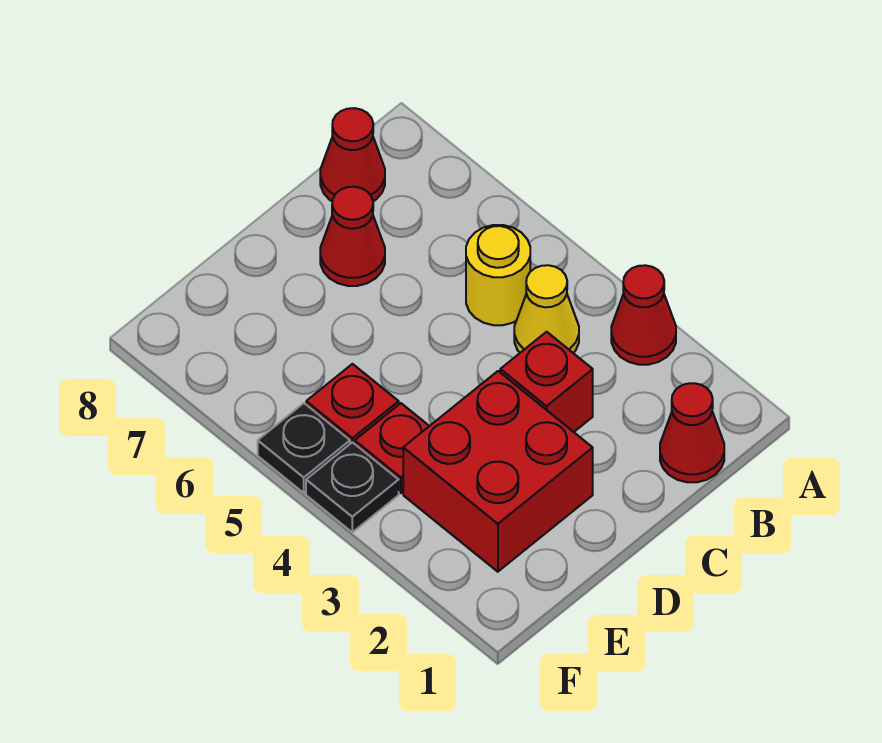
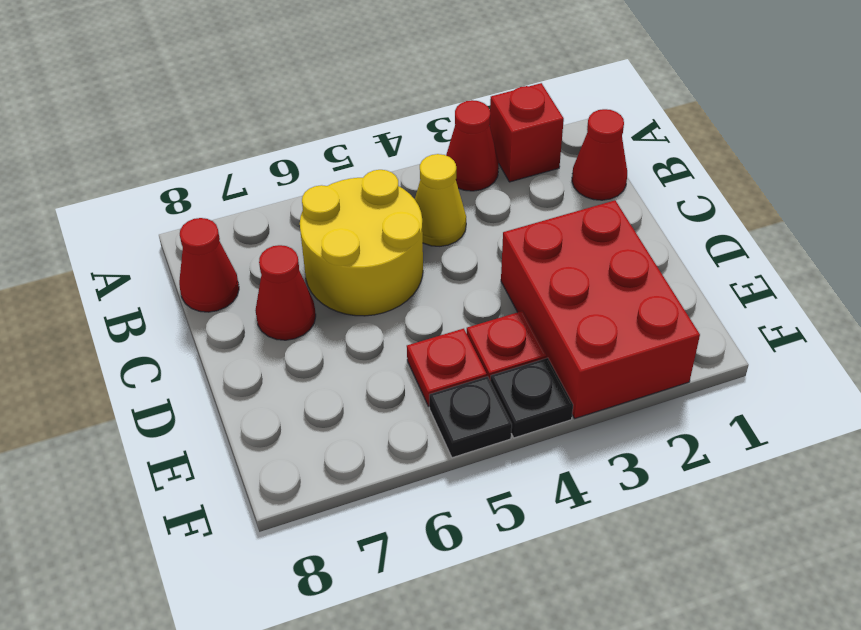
yellow 1x1 round brick [466,225,530,325] -> yellow 2x2 round brick [300,170,423,316]
red 1x1 brick [500,332,593,432] -> red 1x1 brick moved to [489,83,564,182]
red 2x2 brick [403,371,593,572] -> red 2x3 brick [501,200,700,419]

